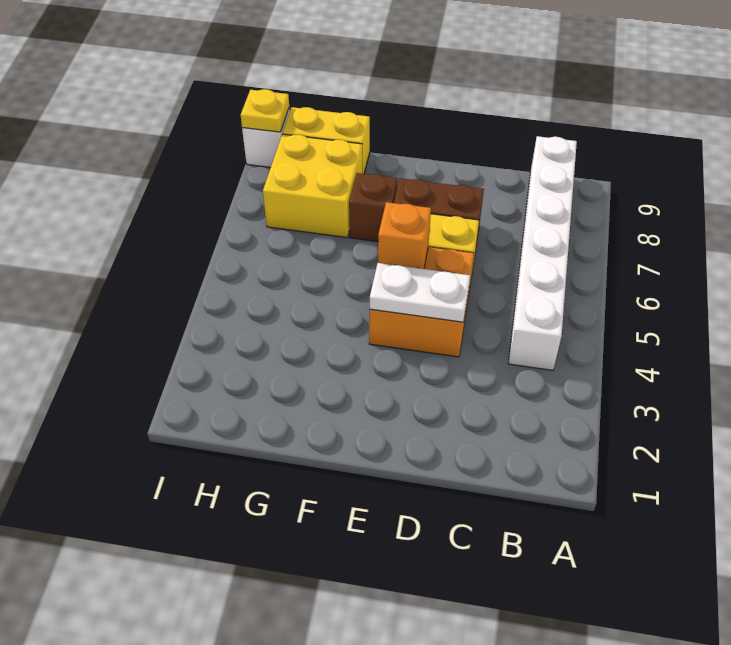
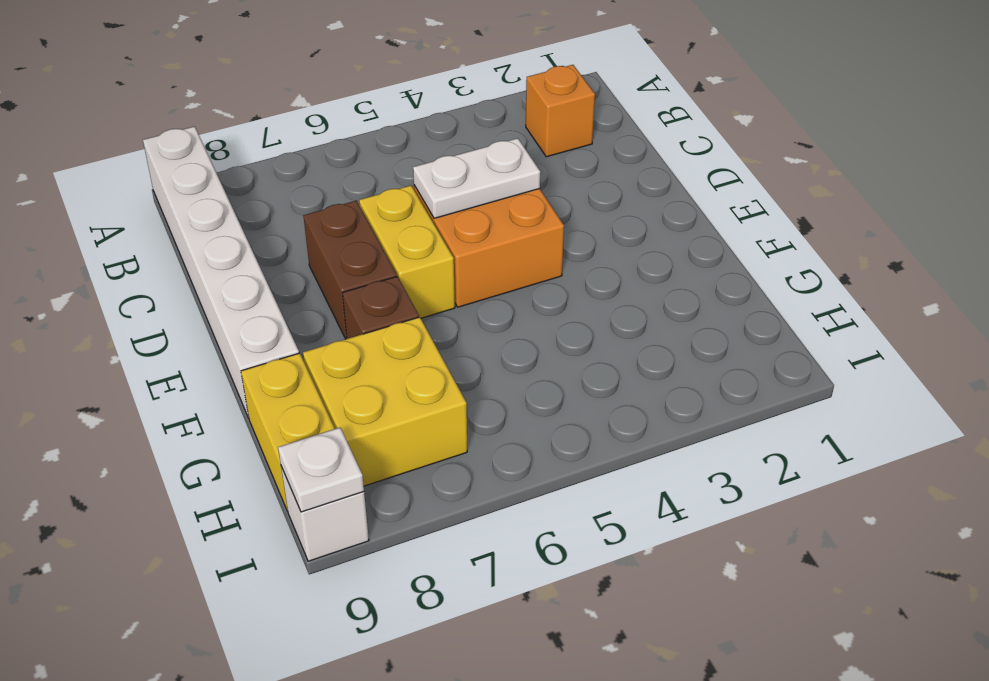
white 1x6 brick [508,136,577,370] -> white 1x6 brick turned to [143,126,299,418]
white 1x2 plate [370,263,470,322] -> white 1x2 plate turned to [413,138,540,218]
orange 1x1 brick [378,202,431,269] -> orange 1x1 brick moved to [526,65,595,157]
yellow 1x1 plate [241,89,289,132] -> white 1x1 plate [278,428,364,512]

